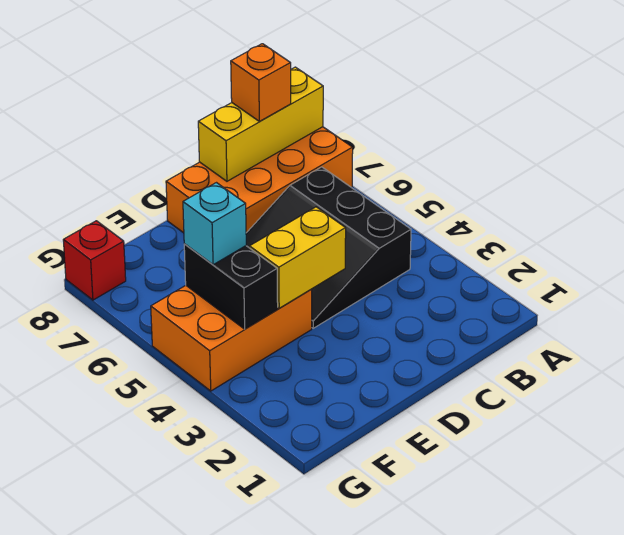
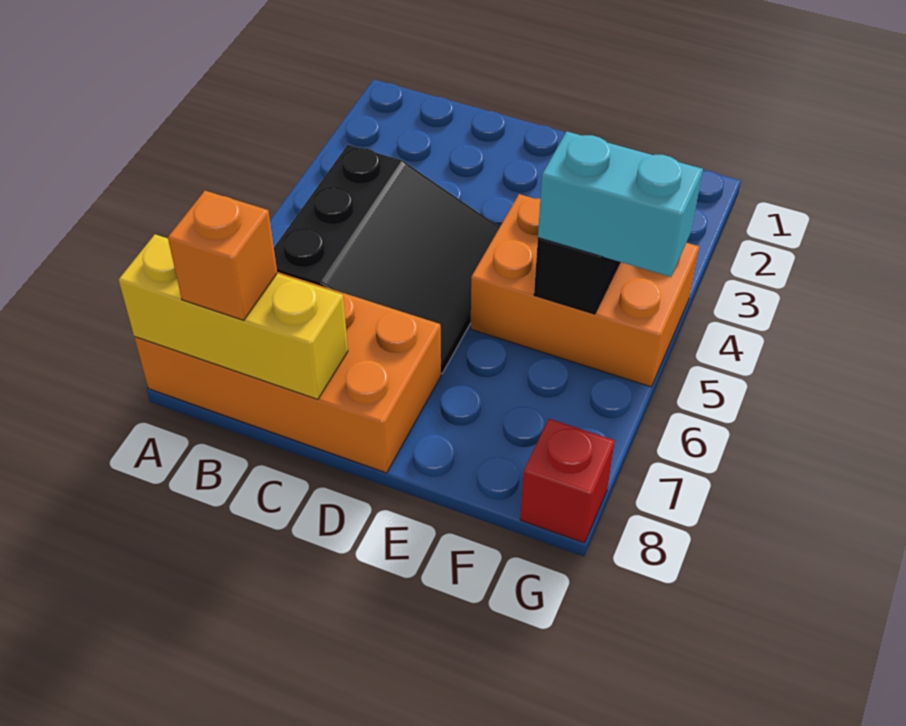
yellow 1x2 brick [249,207,346,308] -> none
cyan 1x1 brick [183,183,246,265] -> cyan 1x2 brick [538,132,703,277]

